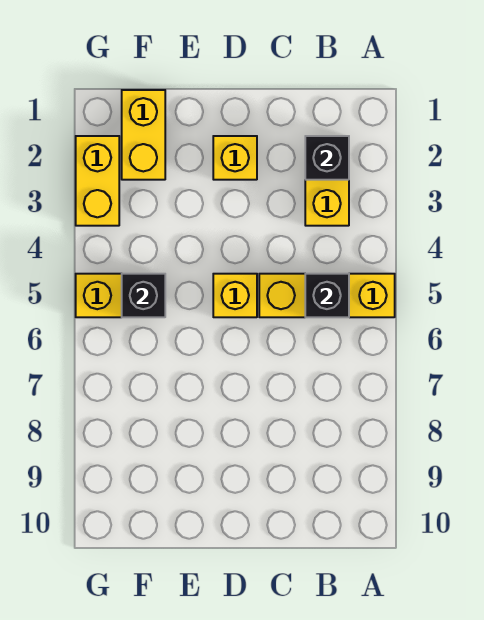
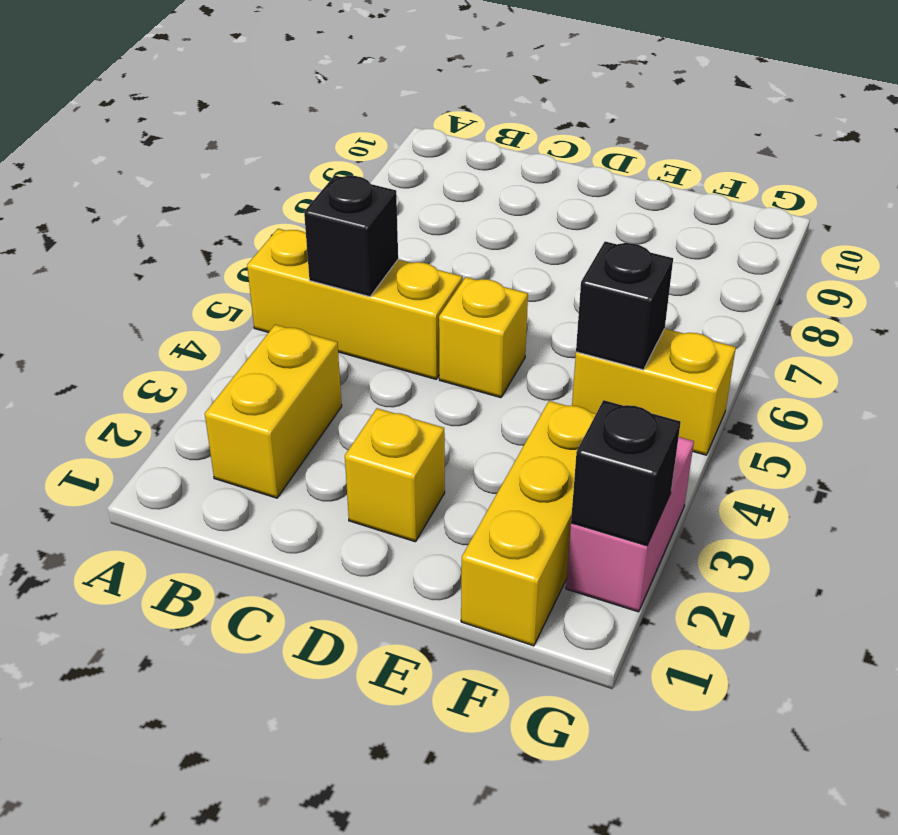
black 1x1 brick [305,136,349,180] -> black 1x1 brick moved to [571,400,681,546]
yellow 1x2 brick [122,90,165,180] -> yellow 1x3 brick [461,401,596,646]
yellow 1x2 brick [76,136,119,226] -> pink 1x2 brick [566,437,694,612]

